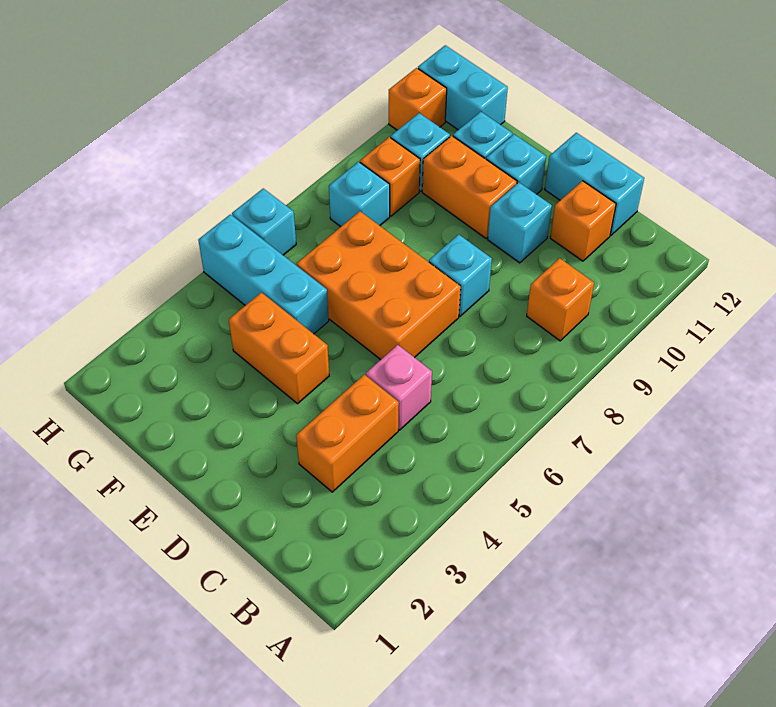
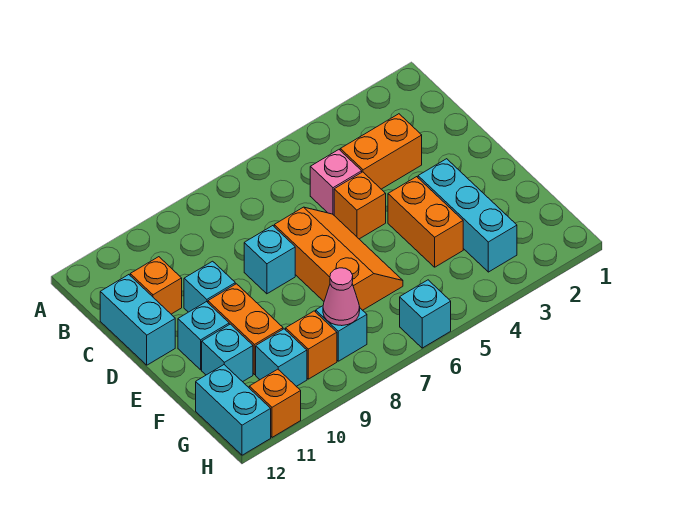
orange 1x1 brick [527,258,594,341] -> orange 1x1 brick moved to [334,172,386,239]
orange 2x3 brick [297,211,461,360] -> orange 2x3 slope [274,207,403,310]
cyan 1x3 brick [198,214,329,334] -> cyan 1x3 brick moved to [418,159,517,272]
none -> pink 1x1 cone [323,268,360,326]

